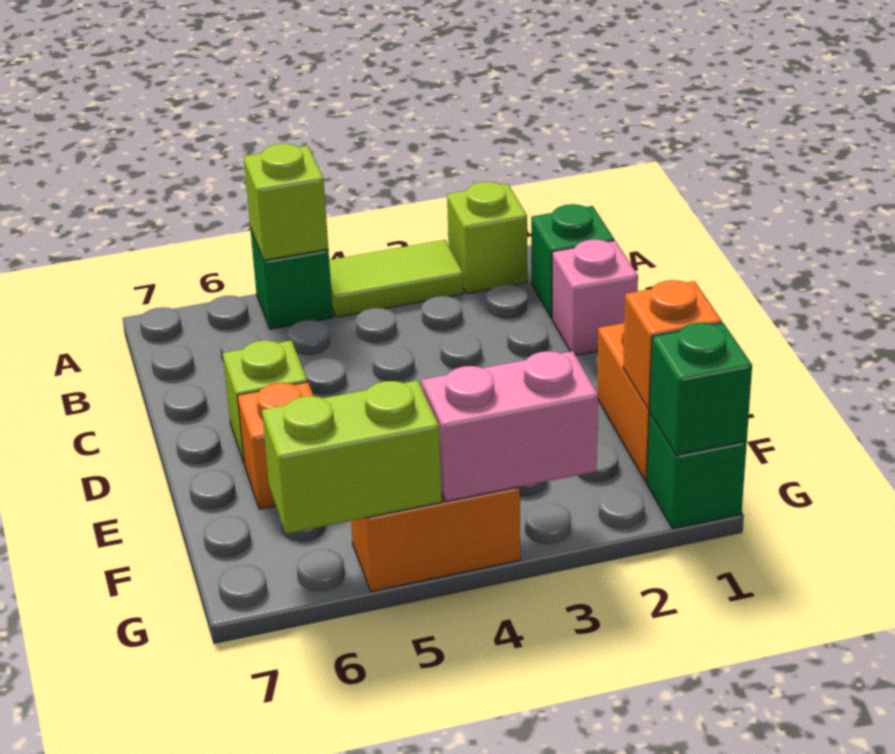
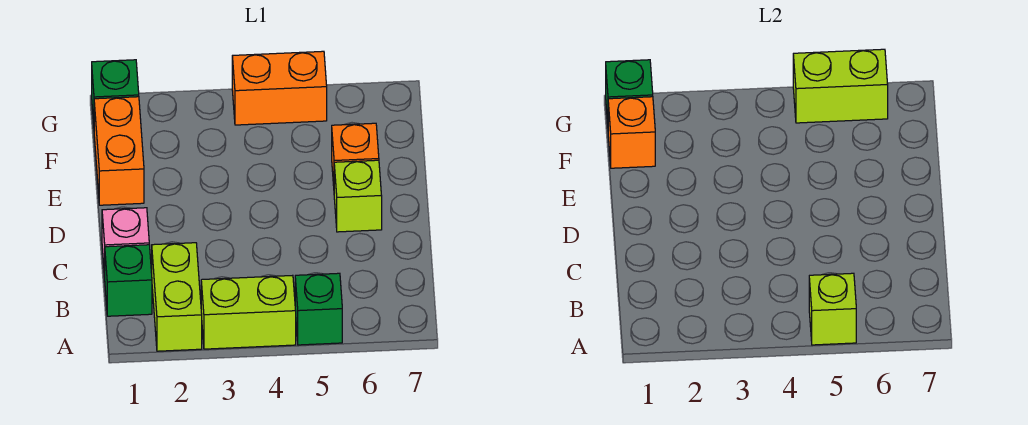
lime 1x1 brick [447,182,527,294] -> lime 1x2 brick [152,243,202,351]
lime 1x2 tile [329,240,463,317] -> lime 1x2 brick [201,275,296,349]
pink 1x2 brick [422,351,598,502] -> none

